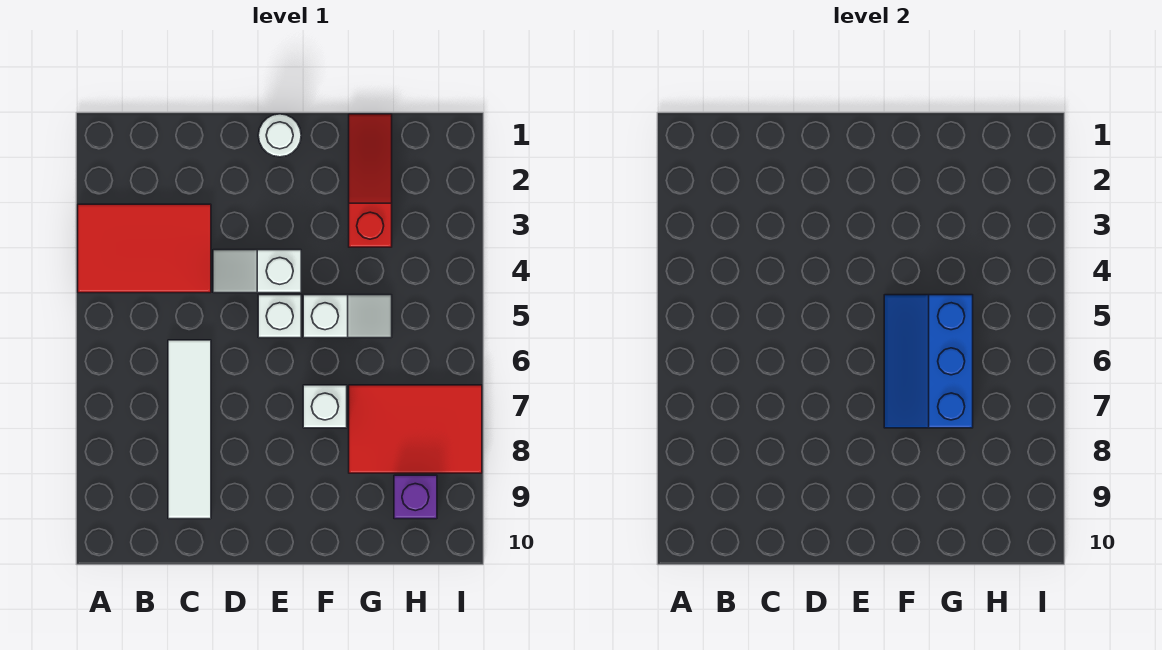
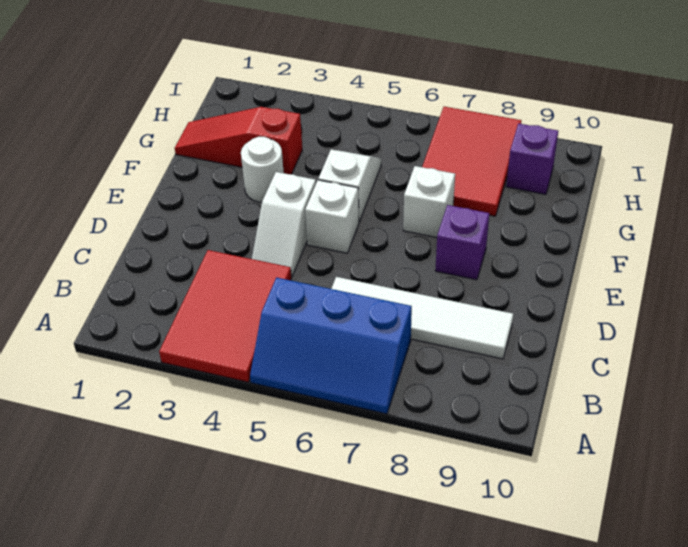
white 1x1 round brick [258,114,301,157] -> white 1x1 round brick moved to [241,137,284,202]
none -> purple 1x1 brick [435,205,489,280]
blue 2x3 slope [884,295,973,428] -> blue 2x3 slope moved to [250,278,412,414]

